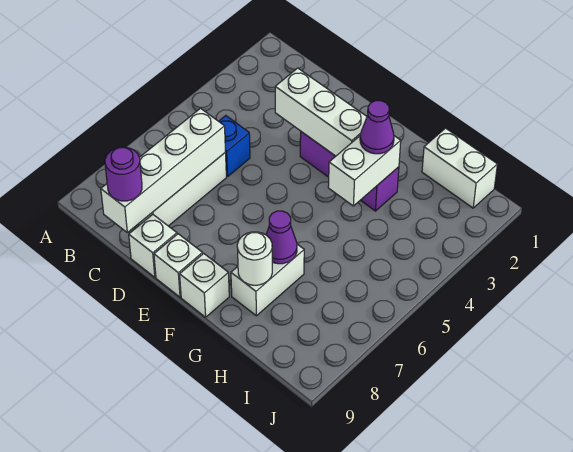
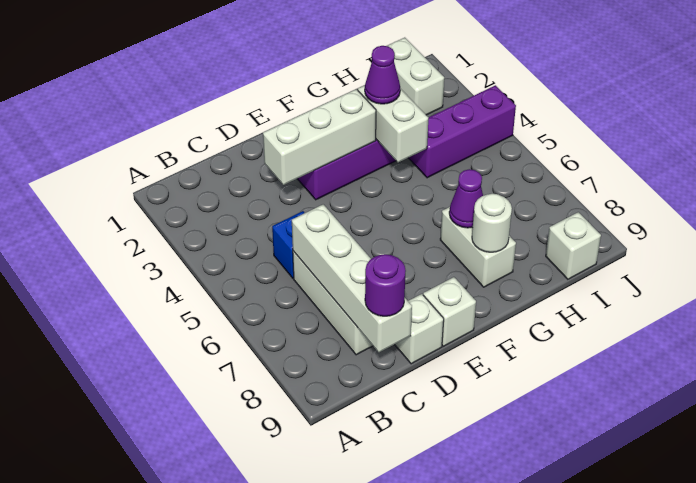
white 1x1 brick [180,254,229,317] -> white 1x1 brick moved to [546,212,601,279]
white 1x2 brick [422,128,497,208] -> white 1x2 brick turned to [387,38,444,115]
none -> purple 1x3 brick [409,85,516,178]

